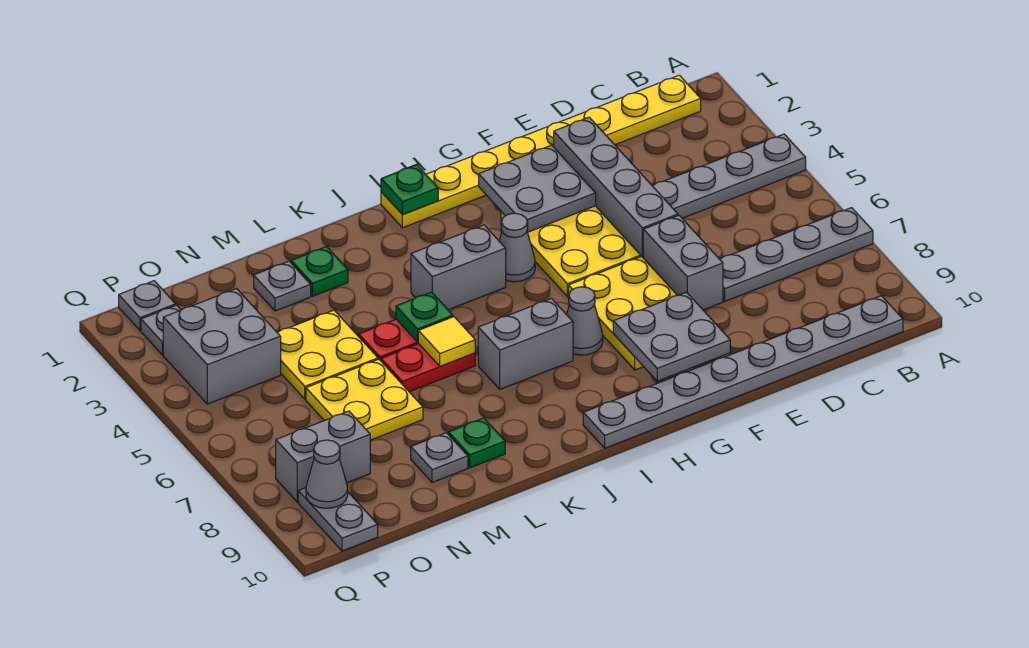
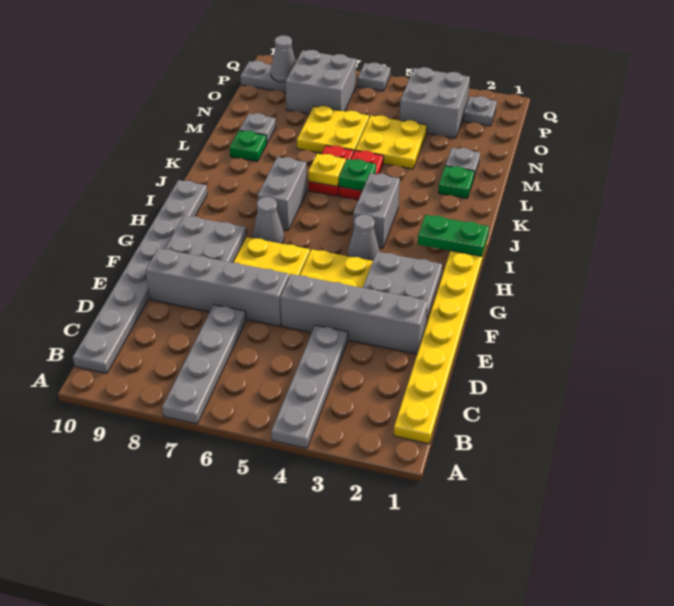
grey 1x2 brick [643,215,723,310] -> grey 1x4 brick [146,248,289,326]
green 1x1 plate [381,165,438,215] -> green 1x2 plate [418,215,489,256]
yellow 1x1 tile [418,317,475,366] -> yellow 1x1 plate [308,154,346,186]
grey 1x2 brick [276,411,370,502] -> grey 2x2 brick [285,50,356,114]
grey 1x1 plate [119,281,176,330] -> grey 1x1 plate moved to [358,63,390,91]

